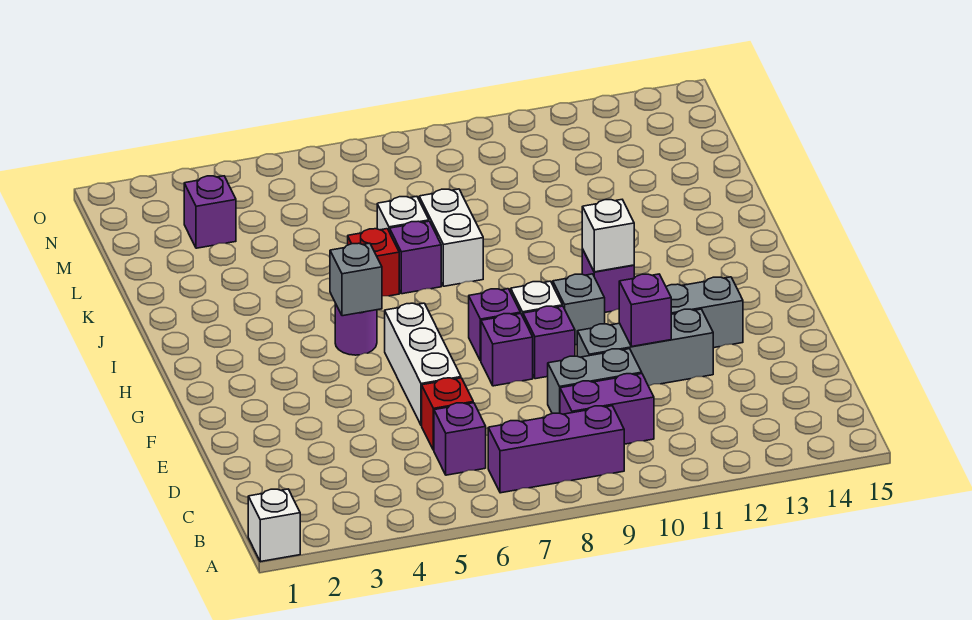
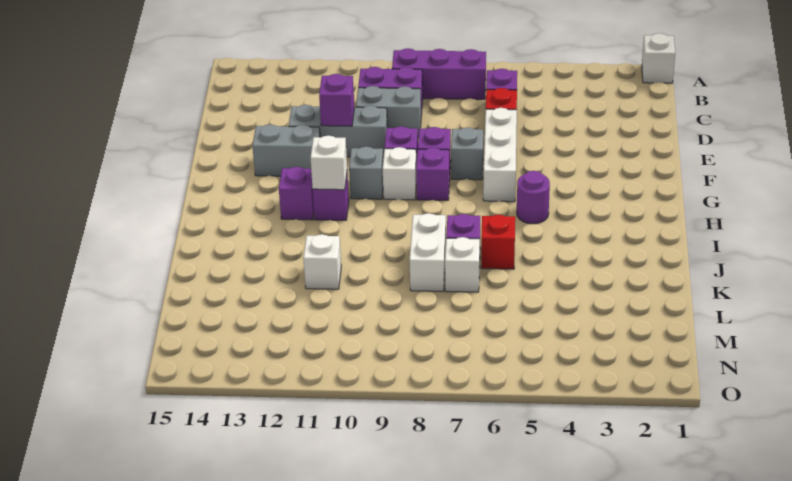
grey 1x1 brick [330,243,382,316] -> grey 1x1 brick moved to [451,127,483,180]
none -> white 1x1 brick [303,234,341,289]
purple 1x1 brick [184,176,236,248] -> purple 1x1 brick moved to [279,167,314,220]

